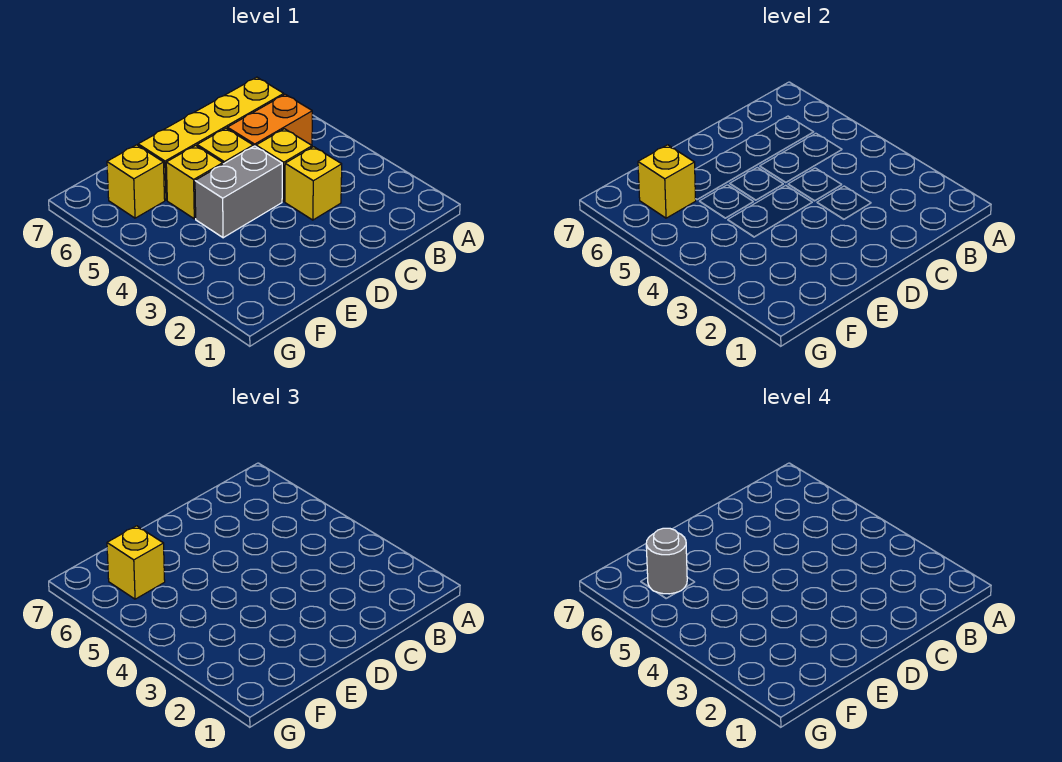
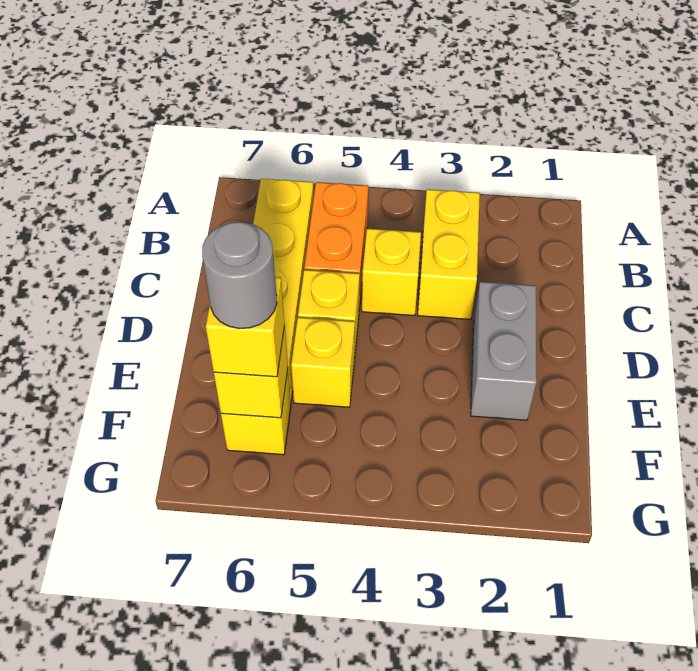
yellow 1x1 brick [285,147,342,220] -> yellow 1x2 brick [418,189,480,319]
grey 1x2 brick [195,146,282,238] -> grey 1x2 brick moved to [471,282,537,420]

